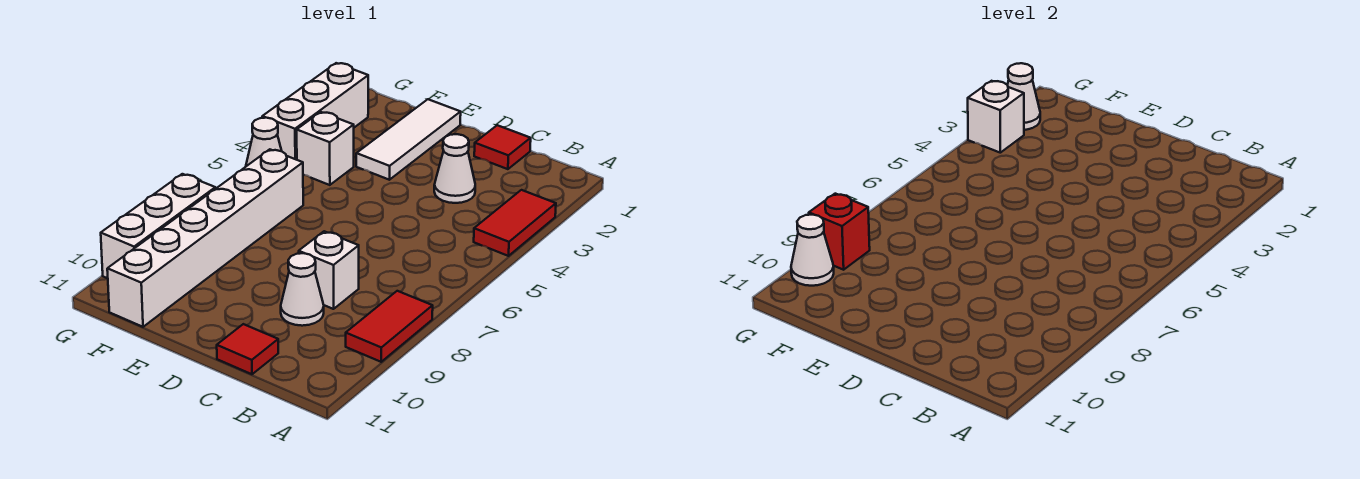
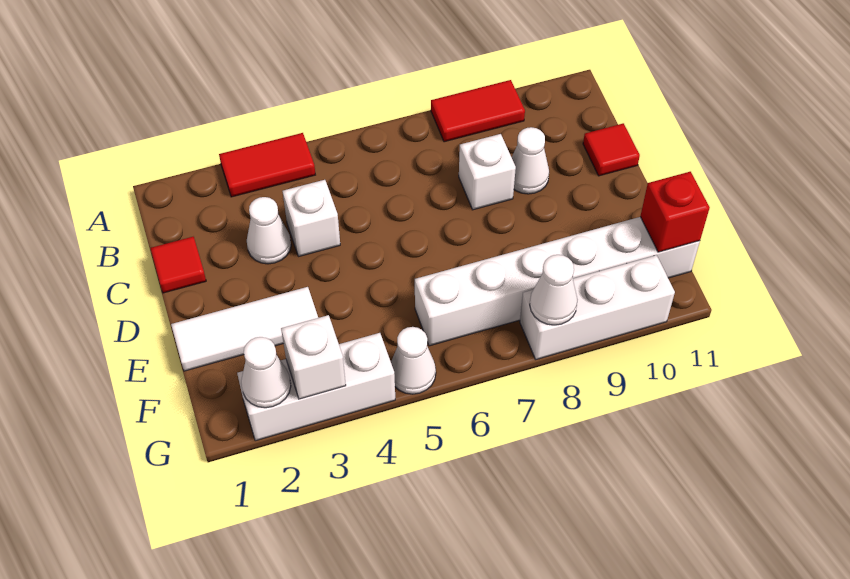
white 1x1 brick [297,112,354,185] -> white 1x1 brick moved to [283,180,340,256]
red 1x1 brick [809,194,870,270] -> red 1x1 brick moved to [640,172,710,252]
white 1x1 cone [791,215,834,286] -> white 1x1 cone moved to [530,255,577,325]

